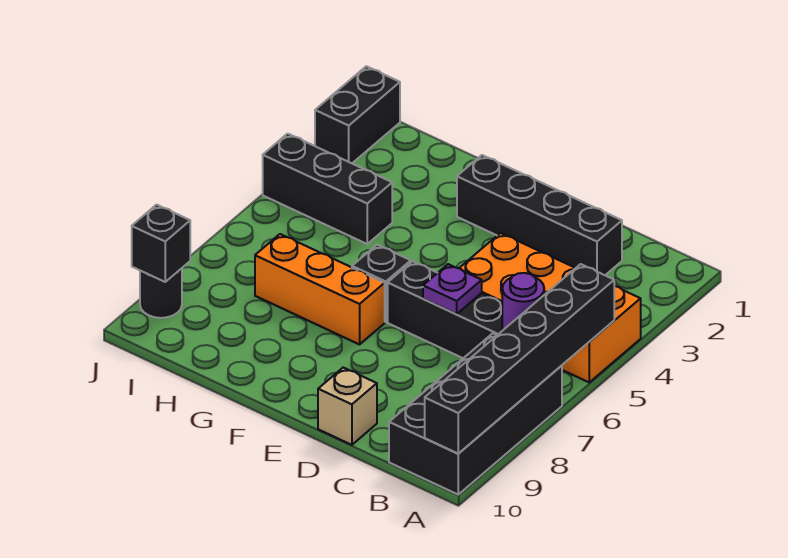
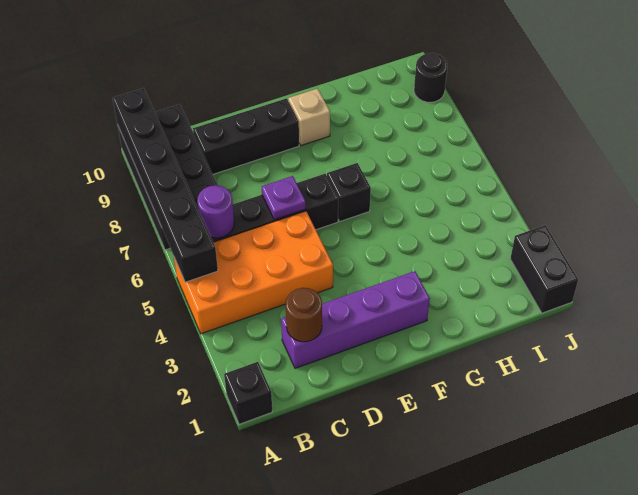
black 1x4 brick [457,155,622,275] -> purple 1x4 brick [281,271,430,368]
none -> brown 1x1 round brick [286,288,322,342]
tan 1x1 brick [318,368,377,445] -> tan 1x1 brick moved to [288,88,330,146]
orange 1x3 brick [255,234,385,344] -> none
black 1x3 brick [263,134,392,244] -> black 1x3 brick moved to [193,98,299,174]
black 1x1 brick [132,205,190,282] -> black 1x1 brick moved to [224,362,272,424]

